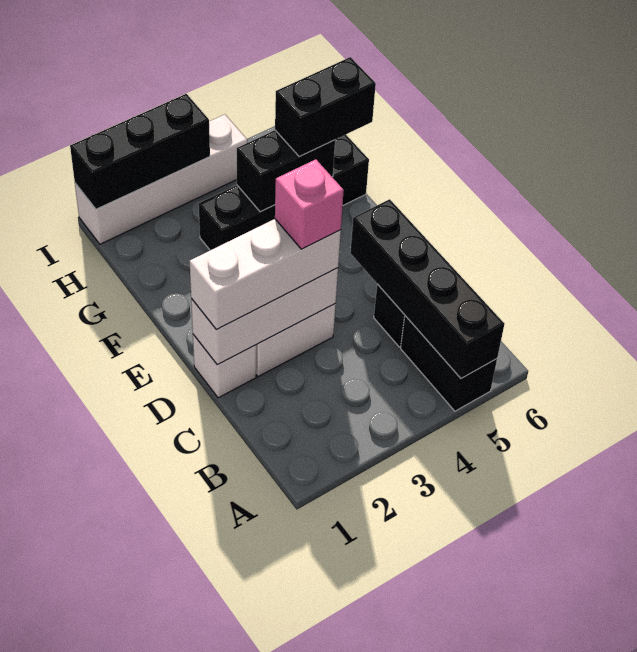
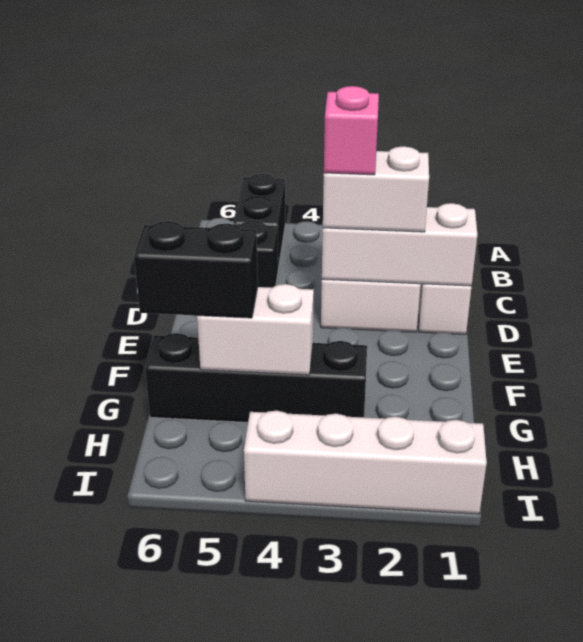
black 1x4 brick [350,199,505,378] -> none
white 1x3 brick [190,219,341,330] -> white 1x2 brick [323,146,429,232]
black 1x2 brick [237,130,335,212] -> white 1x2 brick [197,284,314,375]
black 1x3 brick [70,94,210,209] -> none

